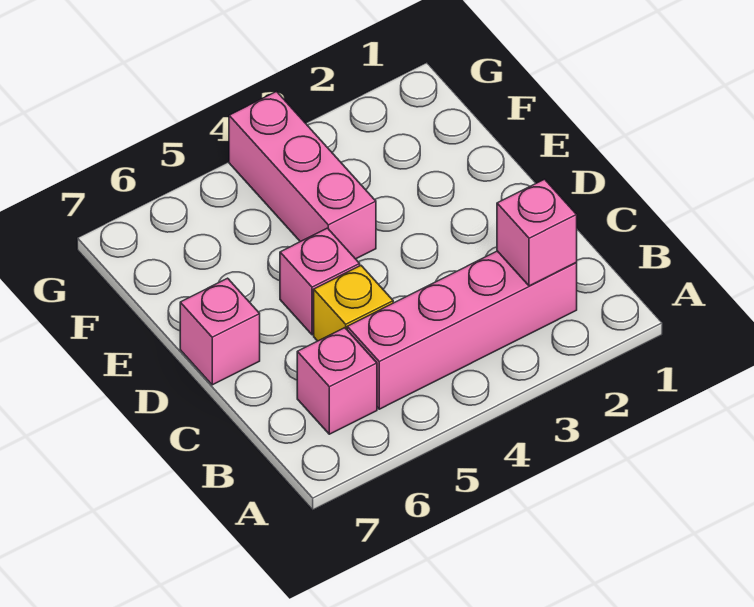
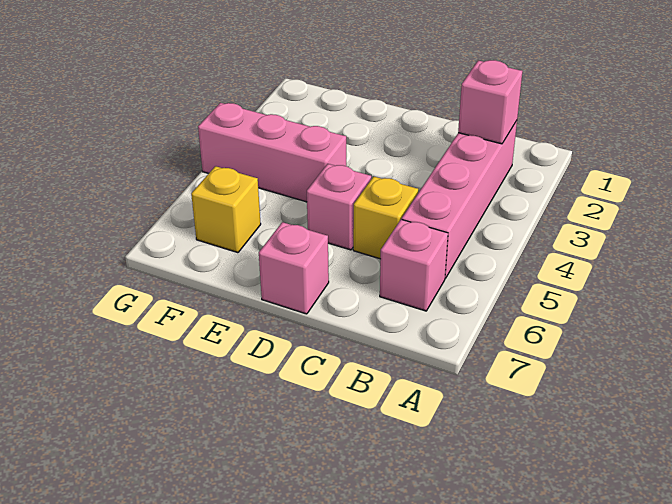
none -> yellow 1x1 brick [191,166,261,253]

